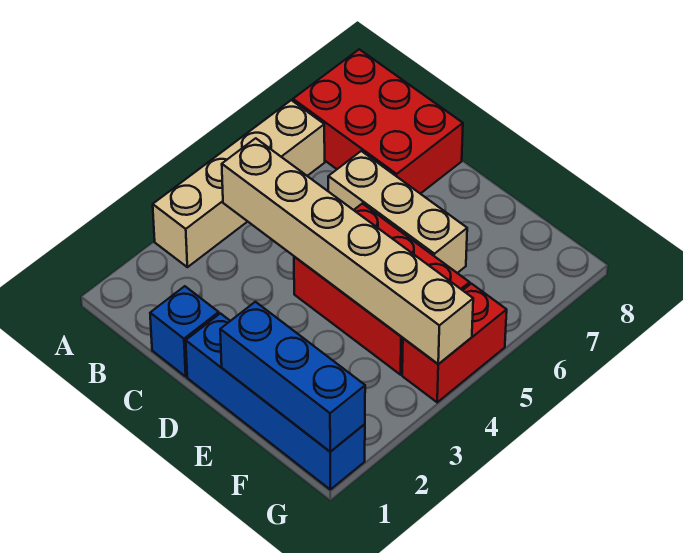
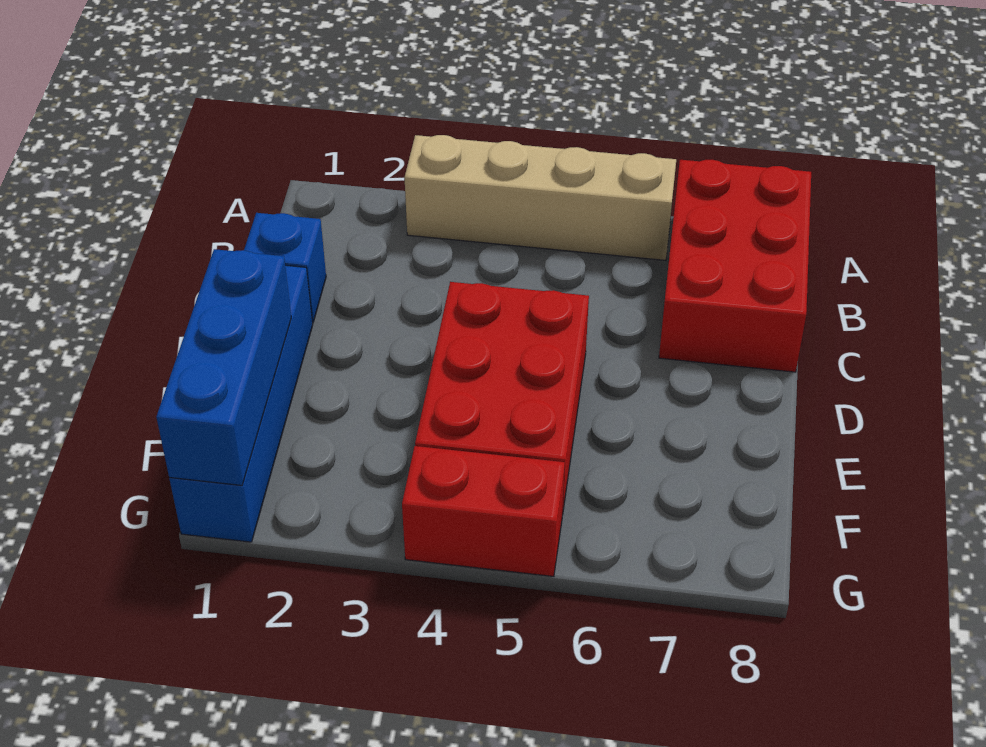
tan 1x6 brick [222,138,473,364] -> none
tan 1x3 brick [328,151,467,273] -> none

